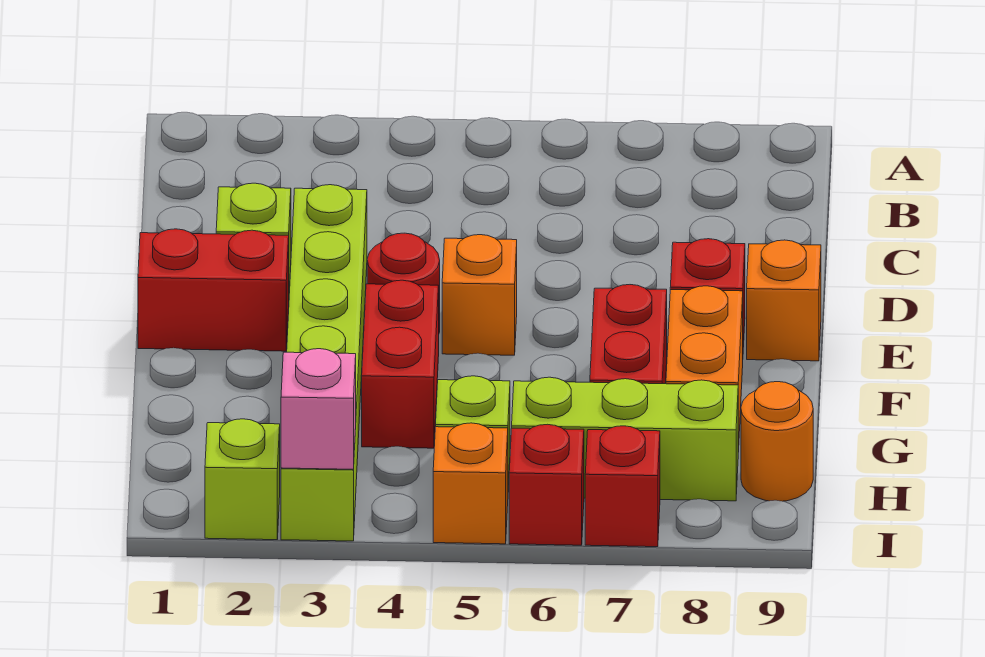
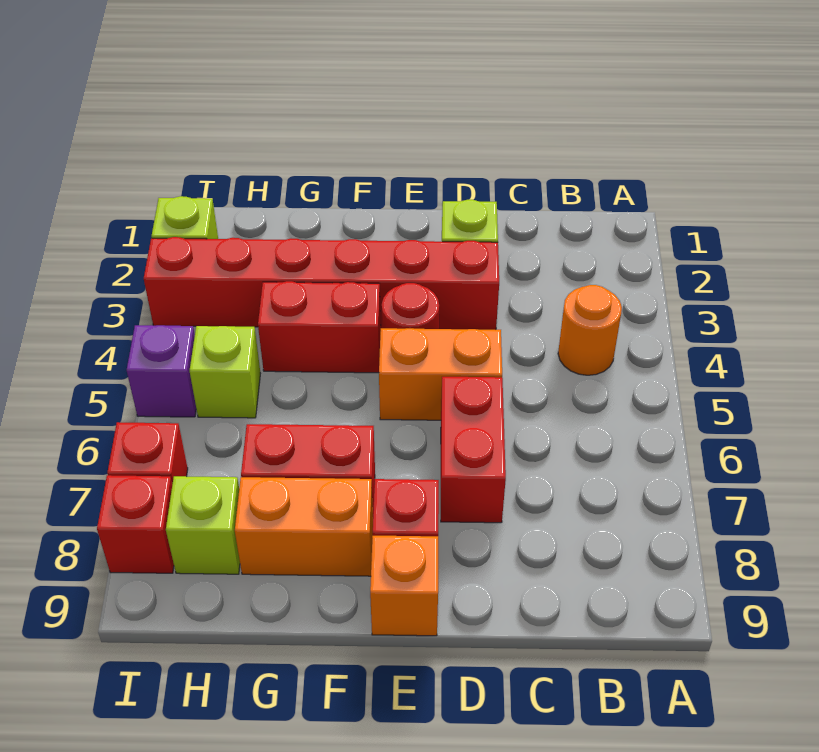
lime 1x6 brick [281,185,367,541] -> red 1x6 brick [144,237,499,330]
red 1x2 brick [138,229,289,351] -> red 1x2 brick moved to [441,377,506,523]
orange 1x1 brick [442,235,517,355] -> orange 1x2 brick [379,328,502,420]
lime 1x3 brick [512,377,738,501] -> lime 1x1 brick [166,476,240,574]
orange 1x1 round brick [741,382,813,501] -> orange 1x1 round brick moved to [558,285,622,375]
pink 1x1 brick [281,349,356,469] -> none
orange 1x1 brick [433,423,508,544] -> purple 1x1 brick [127,325,196,417]
red 1x1 brick [509,424,584,545] -> red 1x1 brick moved to [97,475,174,573]

